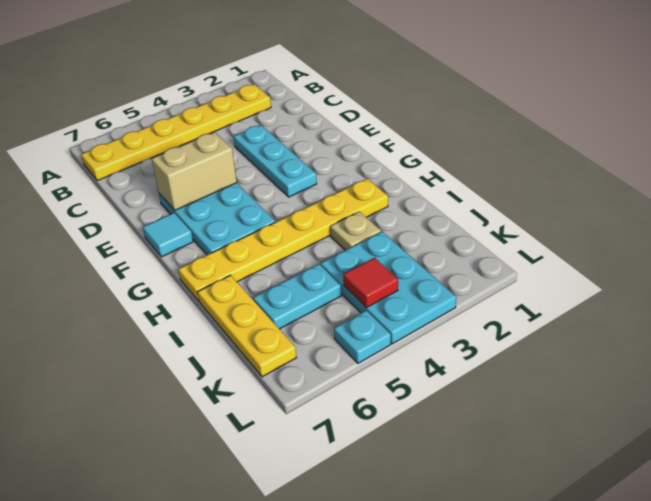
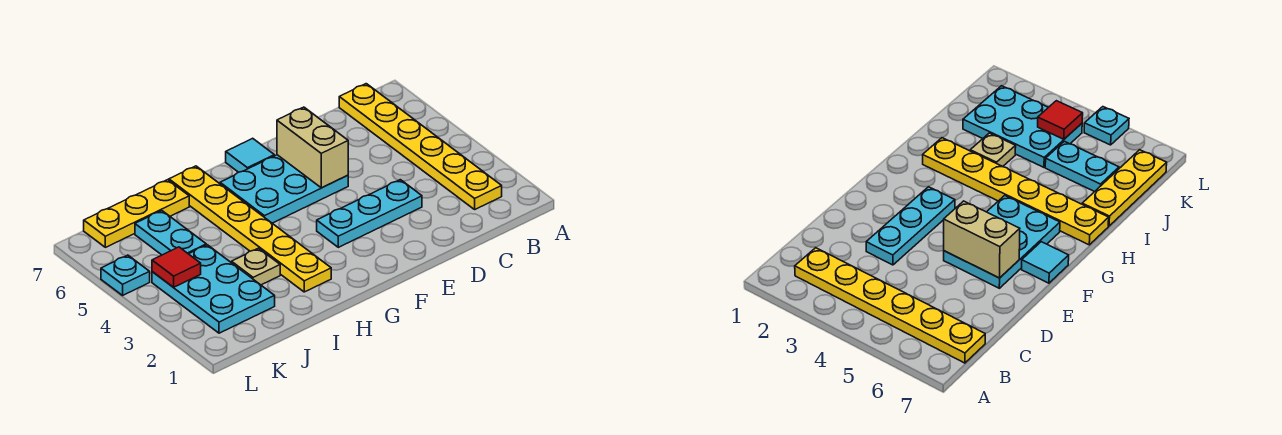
cyan 2x3 plate [321,232,456,344] -> cyan 2x3 plate turned to [152,245,275,333]

